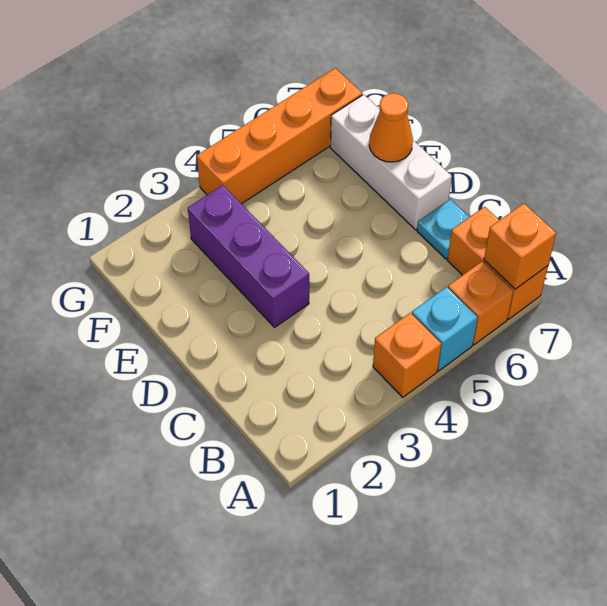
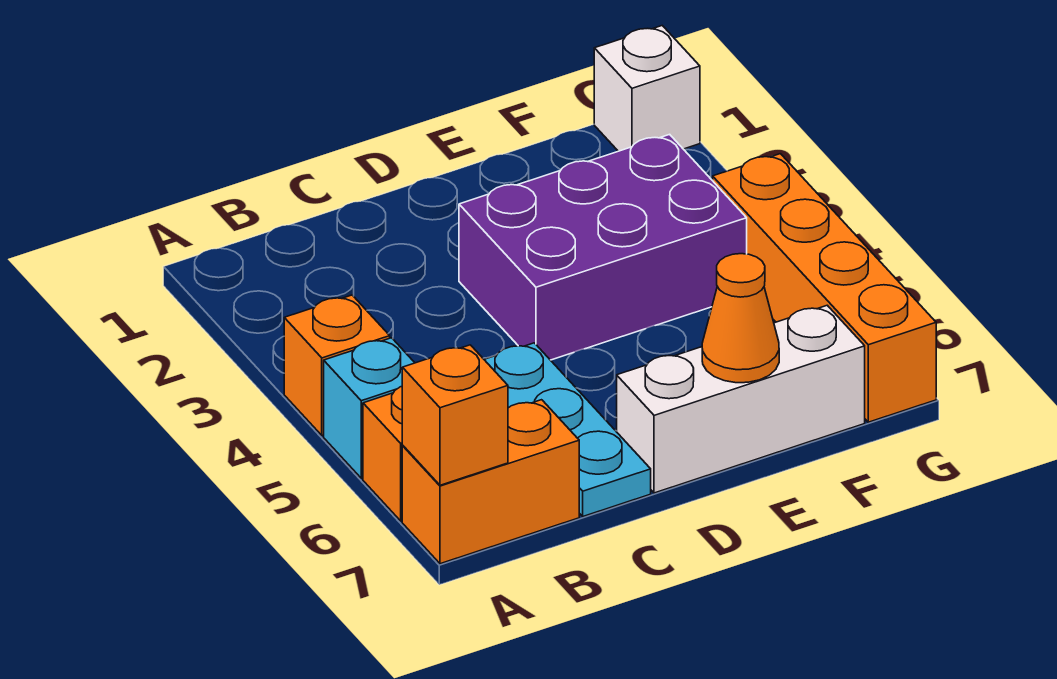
cyan 1x1 plate [417,199,469,259] -> cyan 1x3 plate [484,343,651,516]
purple 1x3 brick [188,185,309,327] -> purple 2x3 brick [459,134,747,360]
none -> white 1x1 brick [594,26,700,151]

